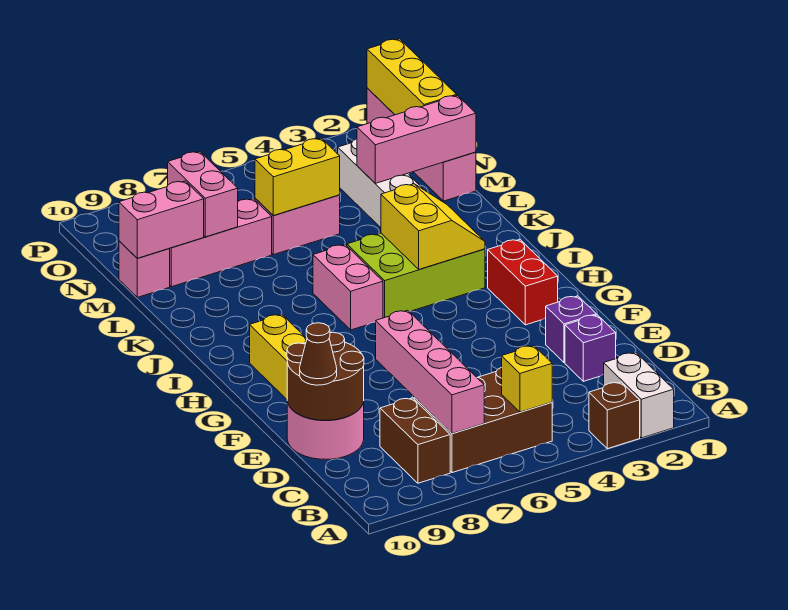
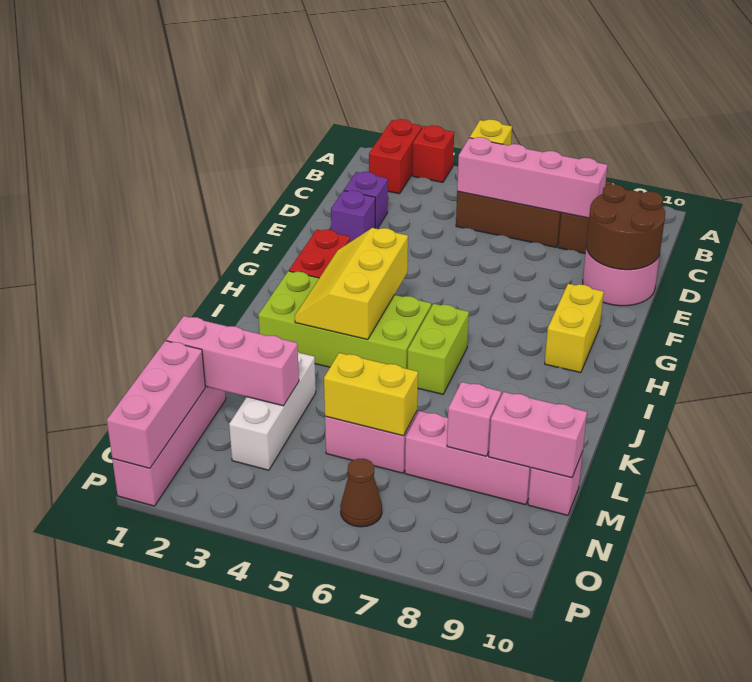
white 1x2 brick [604,353,674,438] -> red 1x2 brick [369,119,422,194]
brown 1x1 brick [589,382,640,449] -> red 1x1 brick [413,126,454,182]
pink 1x4 brick [376,310,484,433] -> pink 1x4 brick turned to [457,137,607,218]
brown 1x1 cone [300,323,337,385] -> brown 1x1 cone moved to [340,459,382,527]
lime 2x3 brick [347,233,485,318] -> lime 2x4 brick [258,271,431,369]
yellow 2x2 slope [381,184,485,269] -> yellow 2x3 slope [295,228,408,340]
pink 1x2 brick [313,245,383,330] -> lime 1x2 brick [408,304,469,394]
pink 1x2 brick [168,152,238,237] -> pink 1x1 brick [447,382,501,456]
yellow 1x3 brick [367,39,457,115] -> pink 1x3 brick [107,341,205,468]

